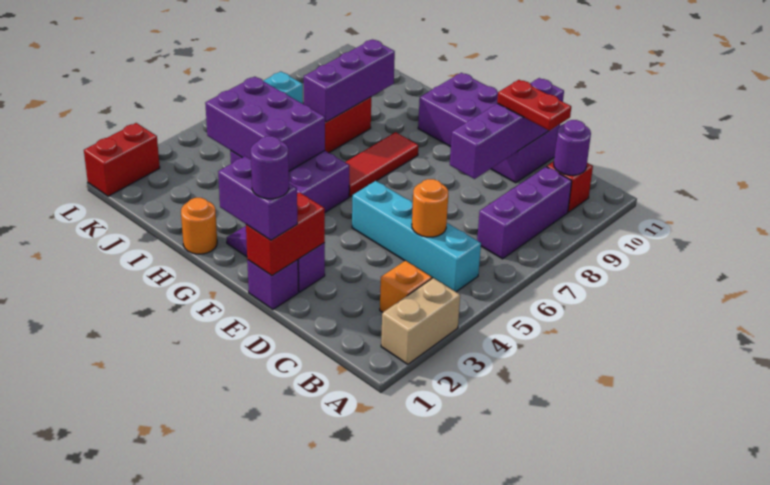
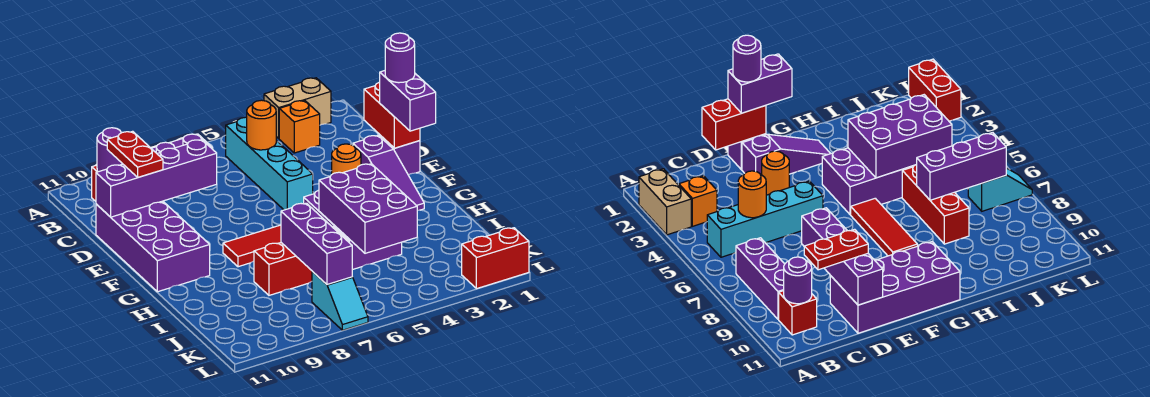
red 1x2 brick [246,193,325,276] -> red 1x2 brick turned to [364,82,420,148]
orange 1x1 round brick [181,198,217,254] -> orange 1x1 round brick moved to [332,144,361,174]
purple 1x3 brick [304,39,395,122] -> purple 1x3 brick turned to [281,203,352,284]

